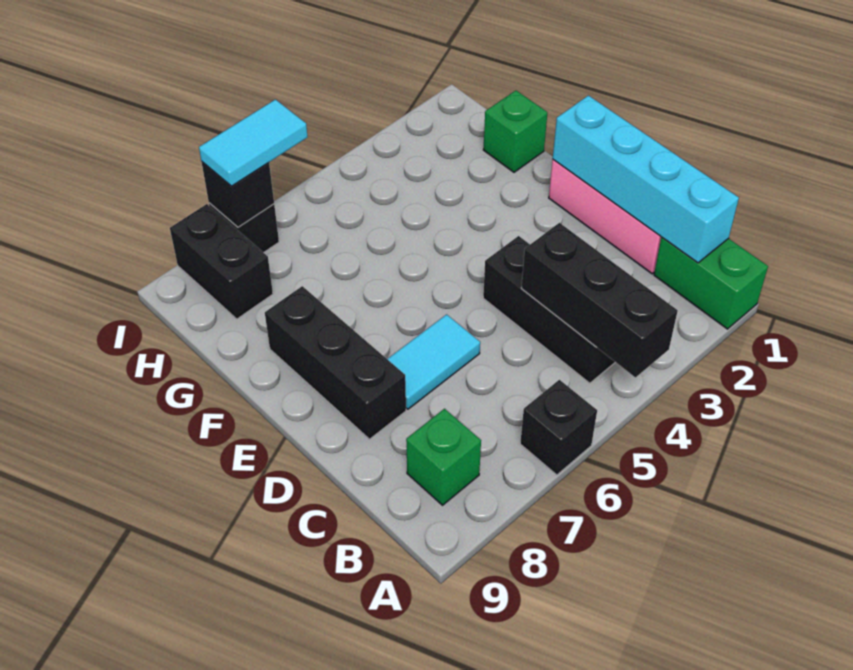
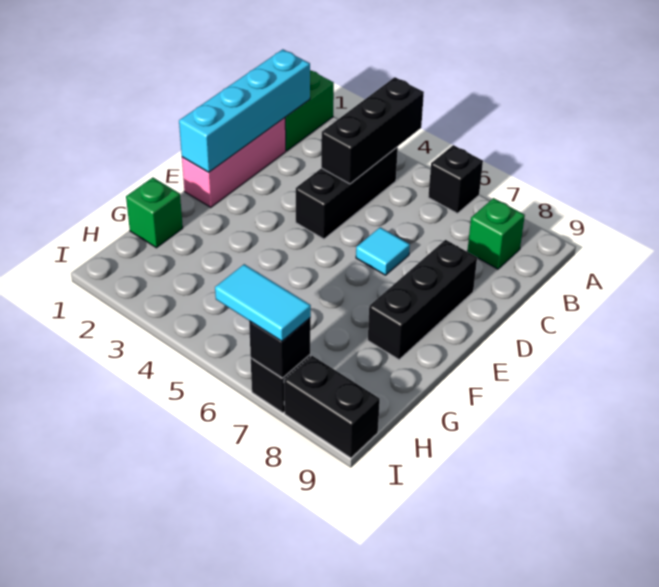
cyan 1x2 tile [388,314,480,409] -> cyan 1x1 tile [356,227,410,275]
black 1x2 brick [170,204,273,319] -> black 1x2 brick turned to [284,356,380,458]

